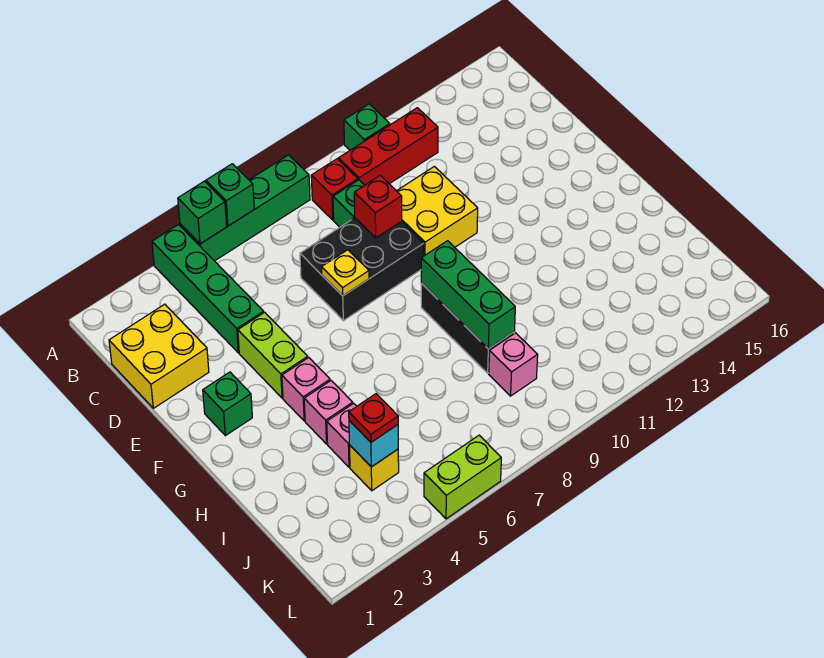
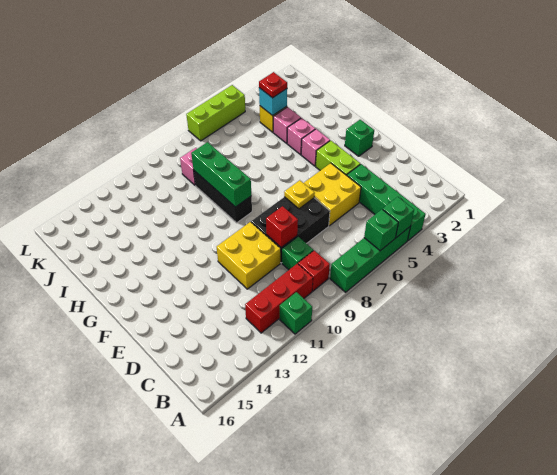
yellow 2x2 brick [109,304,209,408] -> yellow 2x2 brick moved to [304,163,361,226]
lime 1x2 brick [424,435,501,519] -> lime 1x3 brick [186,85,245,141]

